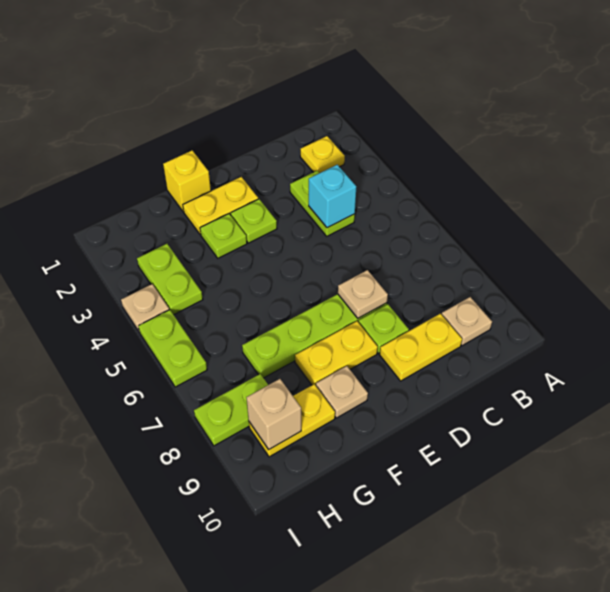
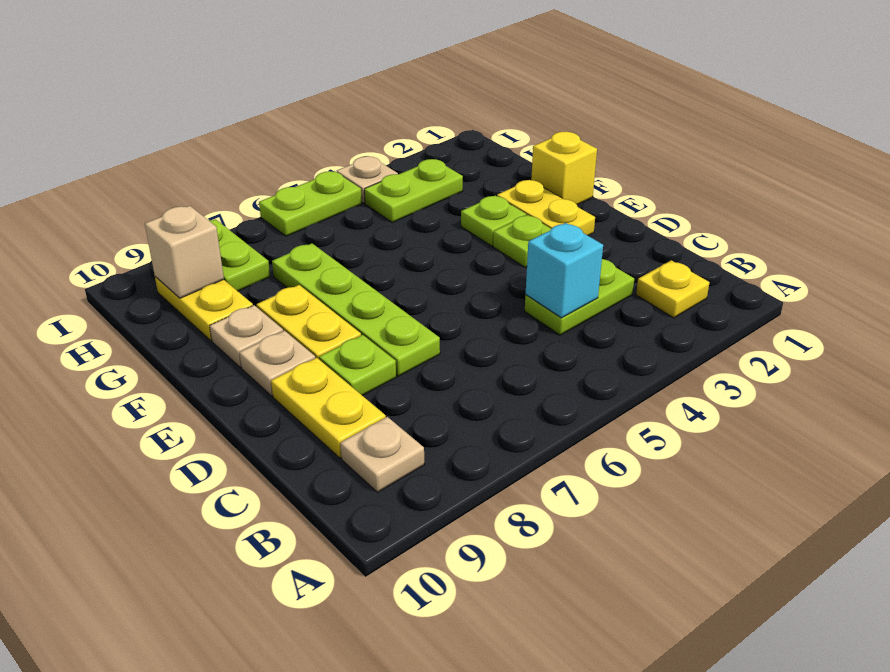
tan 1x1 plate [338,270,388,318] -> tan 1x1 plate moved to [239,331,315,396]

